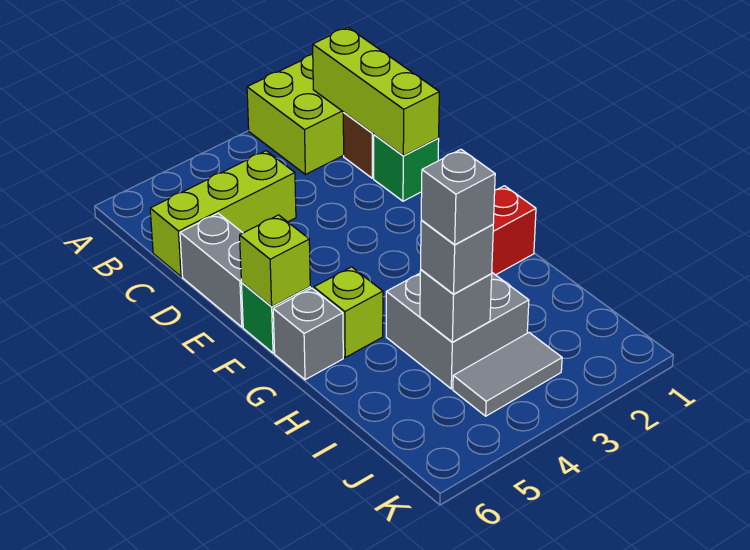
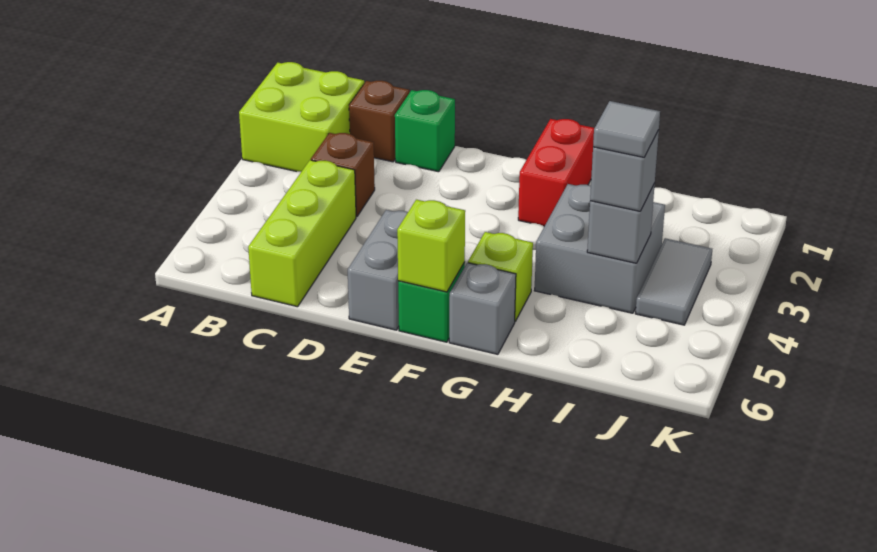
lime 1x3 brick [313,27,439,156] -> none
none -> brown 1x1 brick [311,133,375,217]
grey 1x2 brick [180,213,243,327] -> grey 1x2 brick turned to [348,210,408,330]
grey 1x1 brick [421,149,495,244] -> grey 1x1 tile [593,101,660,157]

